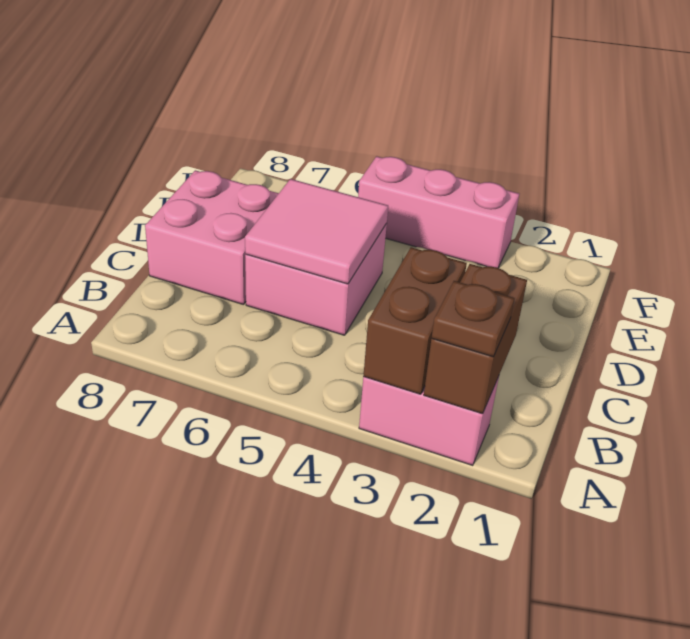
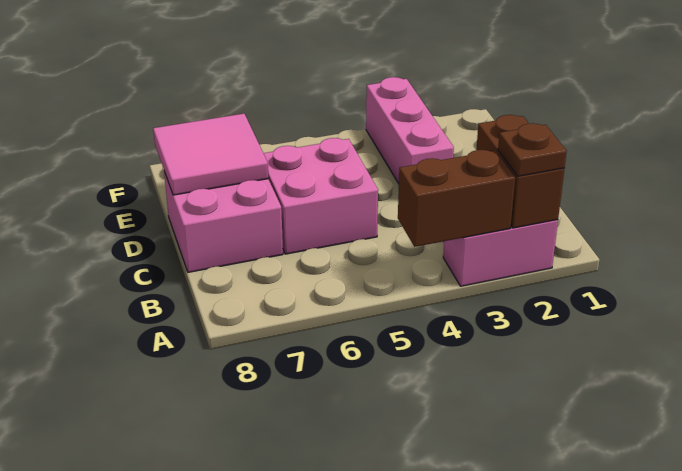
brown 1x2 brick [363,247,467,394] -> brown 1x2 brick turned to [398,150,515,247]
pink 2x2 tile [245,179,388,284] -> pink 2x2 tile moved to [153,114,268,195]
pink 1x3 brick [358,156,519,268] -> pink 1x3 brick turned to [366,77,454,184]

